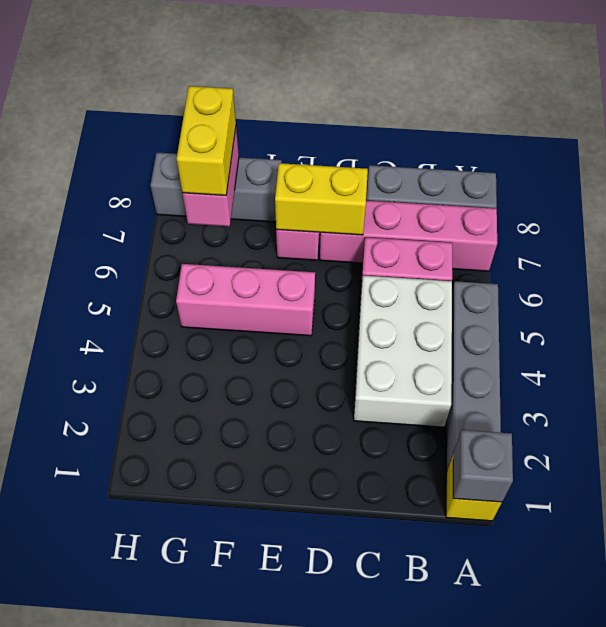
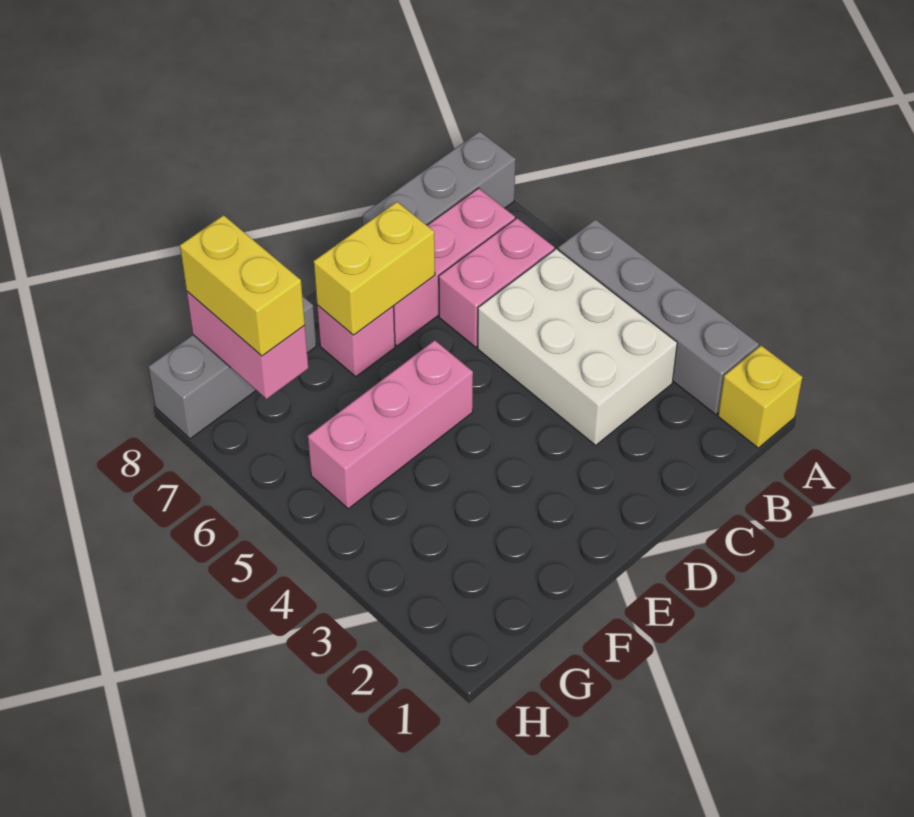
grey 1x1 brick [453,430,513,502] -> none
pink 1x4 brick [320,200,497,271] -> pink 1x3 brick [394,188,515,346]

